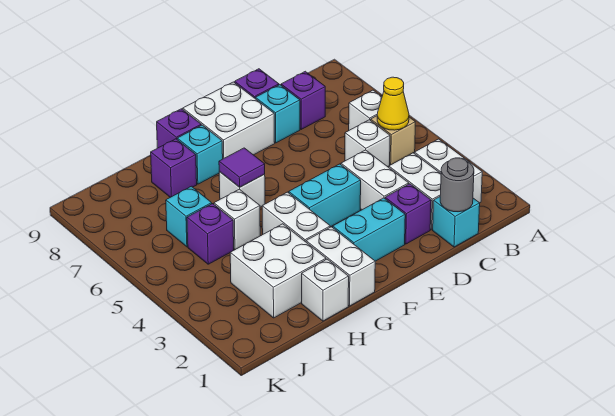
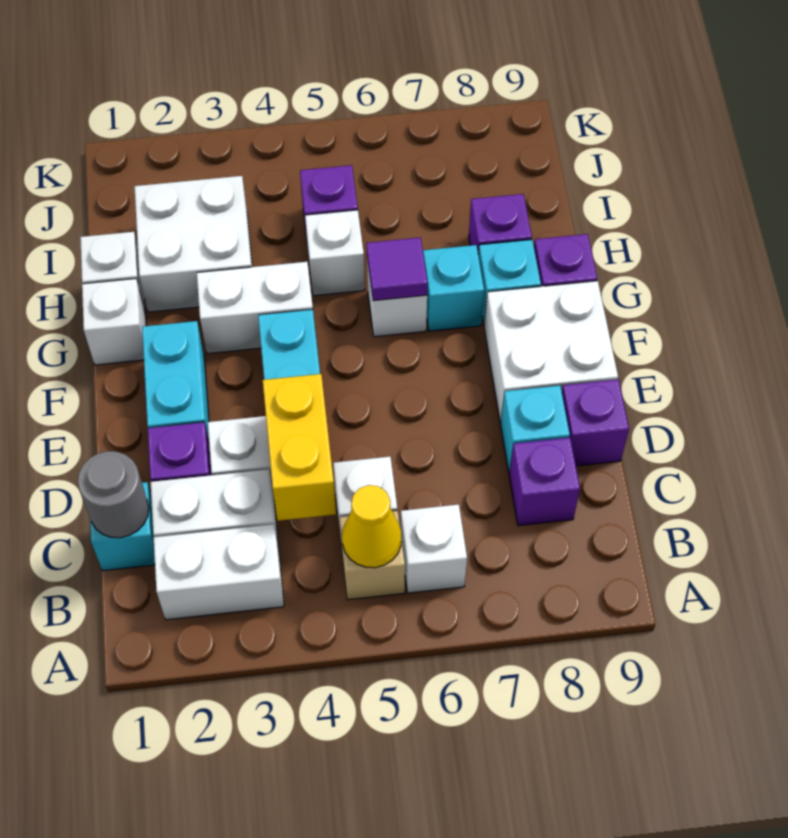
none -> yellow 1x2 brick [263,374,336,521]
white 1x2 brick [306,227,375,306] -> white 1x1 brick [82,279,146,365]
cyan 1x1 brick [166,186,212,247] -> cyan 1x1 brick moved to [423,245,484,331]

